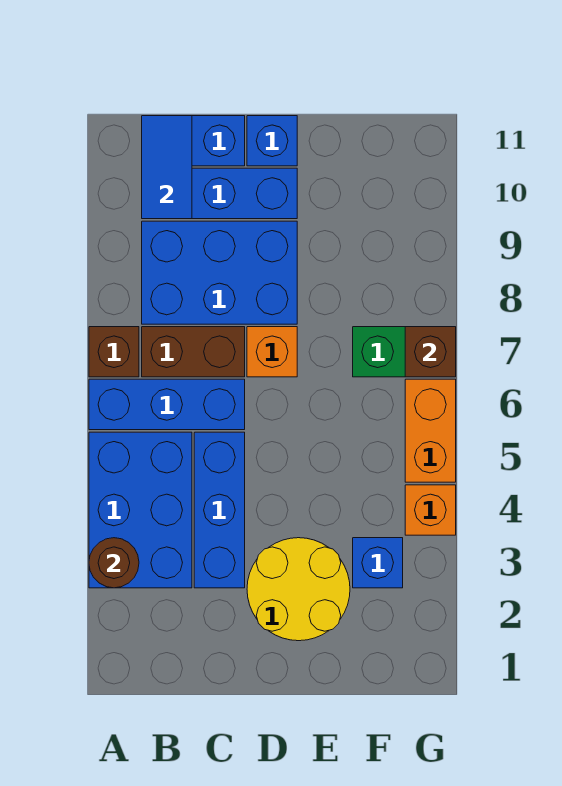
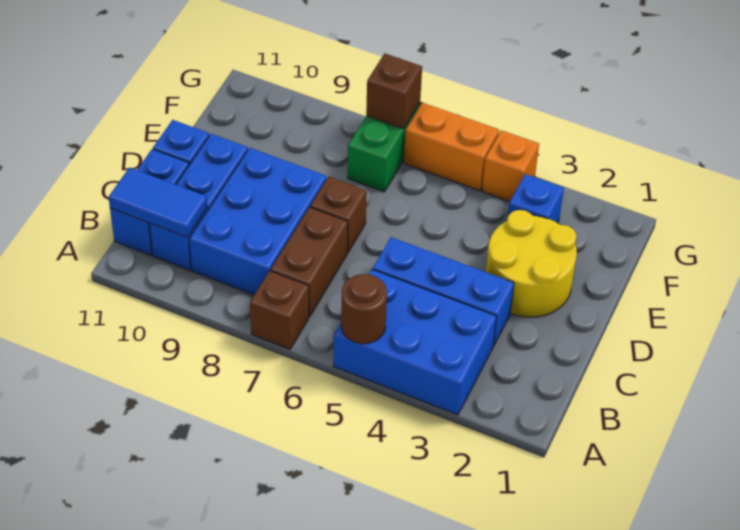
brown 1x1 round brick [89,538,139,588] -> brown 1x1 round brick moved to [341,274,387,344]
blue 1x3 brick [89,379,245,430] -> none
orange 1x1 brick [247,327,297,377] -> brown 1x1 brick [310,177,367,253]

